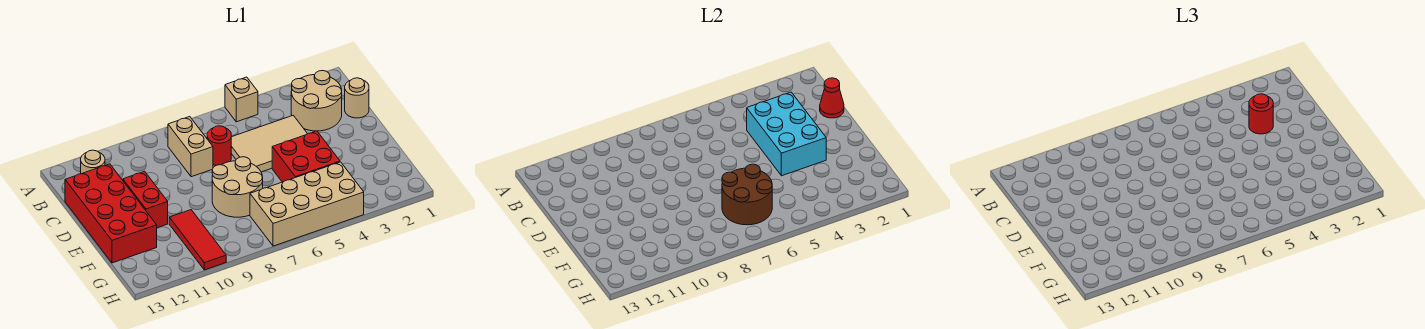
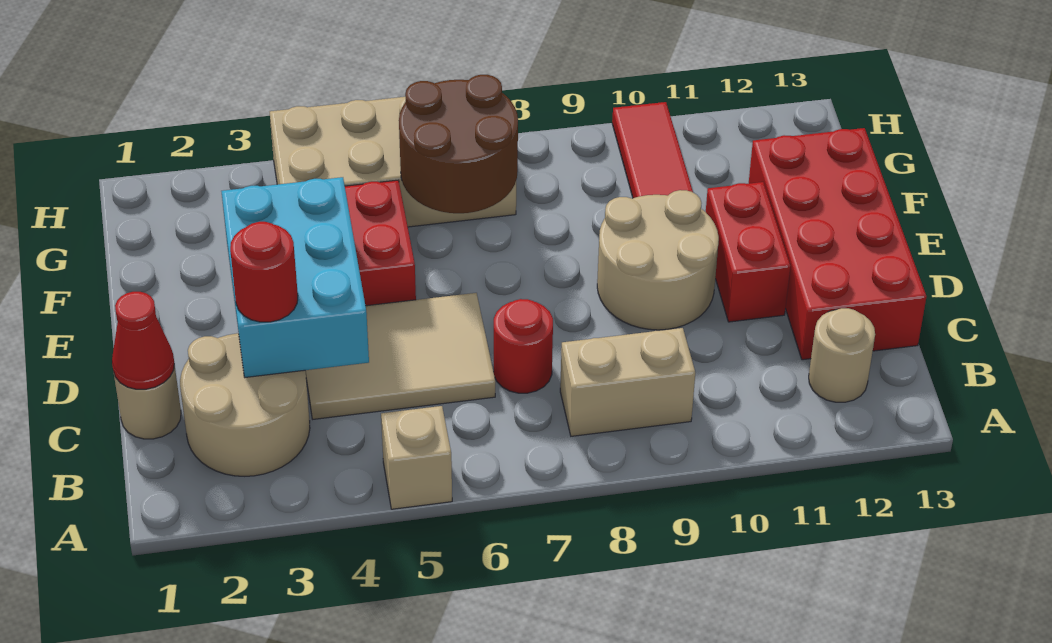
tan 1x2 brick [168,117,213,177] -> tan 1x2 brick turned to [560,328,695,436]
tan 2x2 round brick [212,157,263,217] -> tan 2x2 round brick moved to [597,190,719,330]

